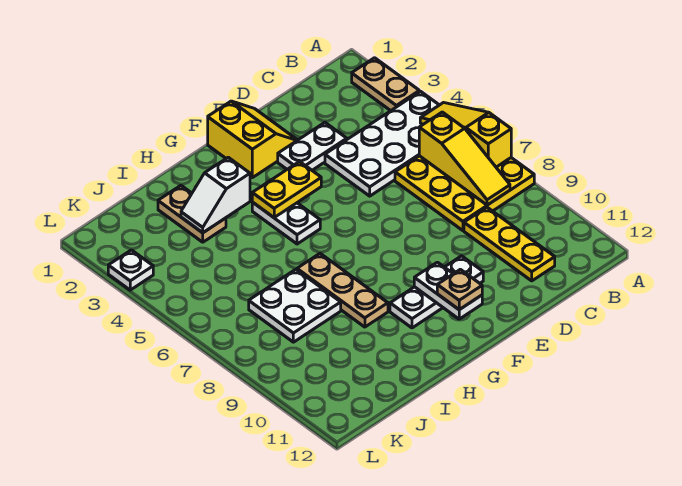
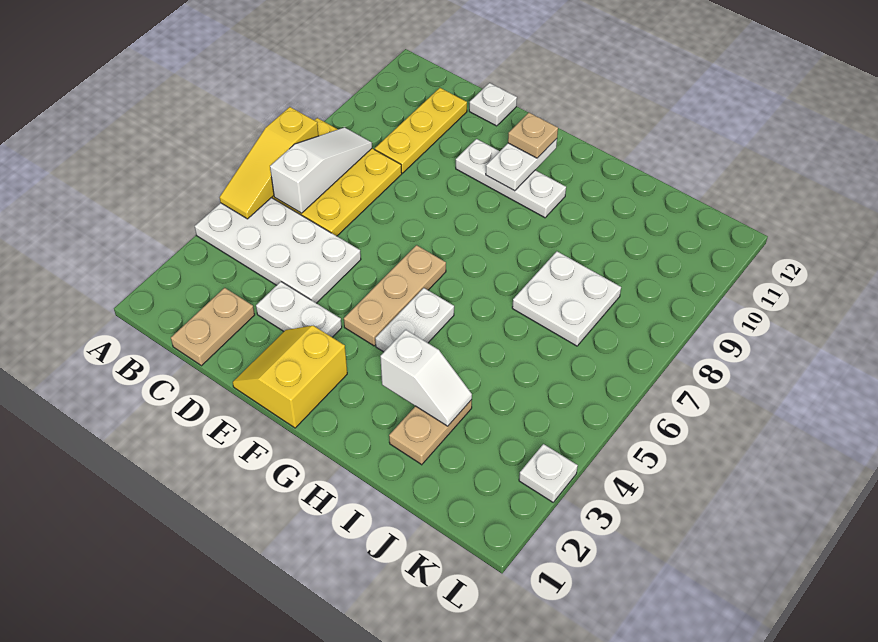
tan 1x2 plate [352,58,419,111] -> tan 1x2 plate moved to [171,288,255,366]
yellow 1x3 slope [419,112,510,205] -> white 1x3 slope [270,127,372,213]
none -> white 1x1 plate [469,83,517,126]
yellow 1x2 plate [252,162,321,217] -> none
tan 1x3 plate [297,254,388,327] -> tan 1x3 plate moved to [344,245,446,346]

